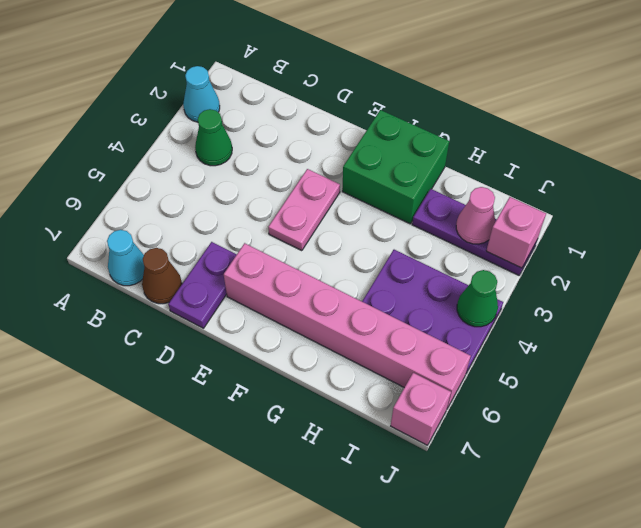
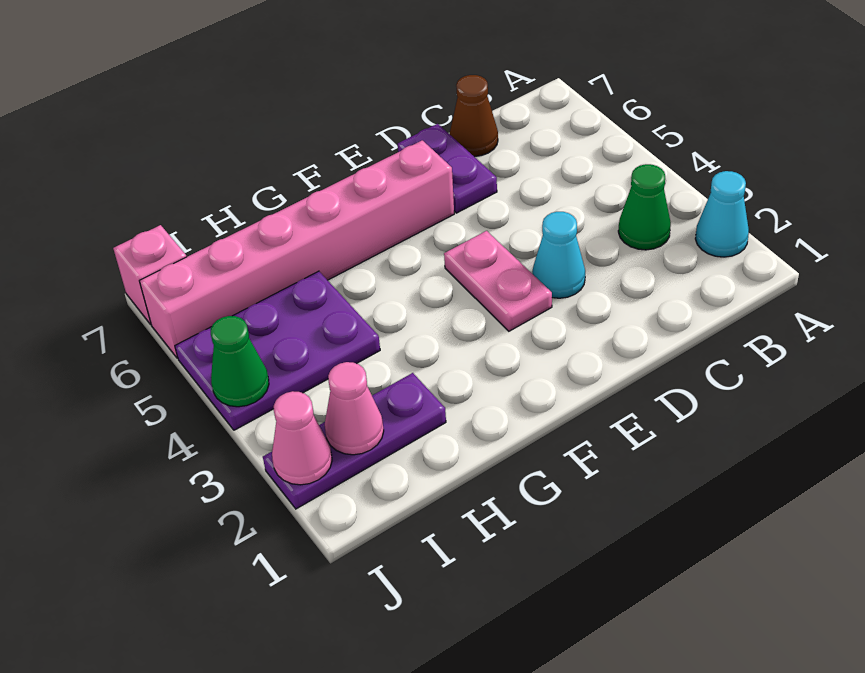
cyan 1x1 cone [107,230,145,286] -> cyan 1x1 cone moved to [532,212,585,298]
green 2x2 brick [342,110,449,224] -> none
pink 1x1 brick [486,197,546,268] -> pink 1x1 cone [272,391,332,485]

